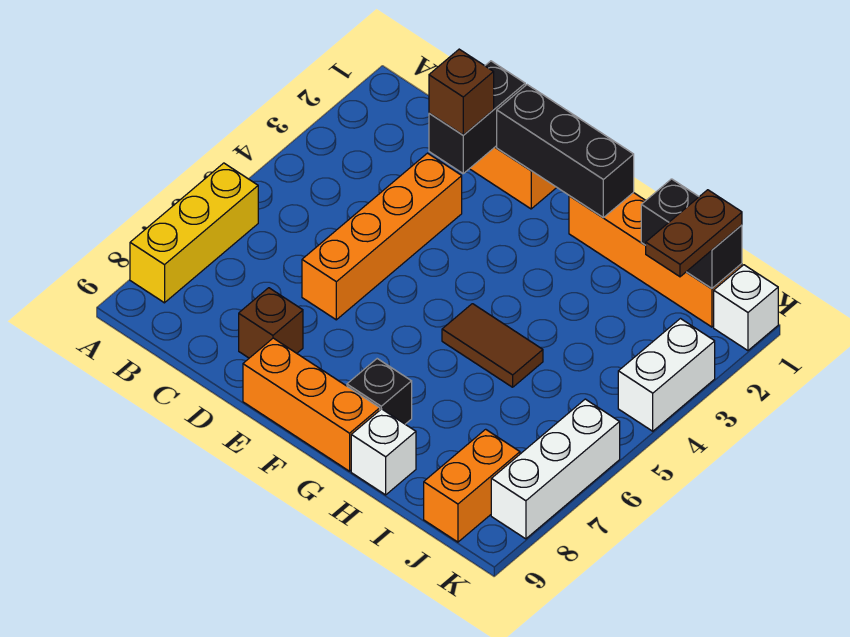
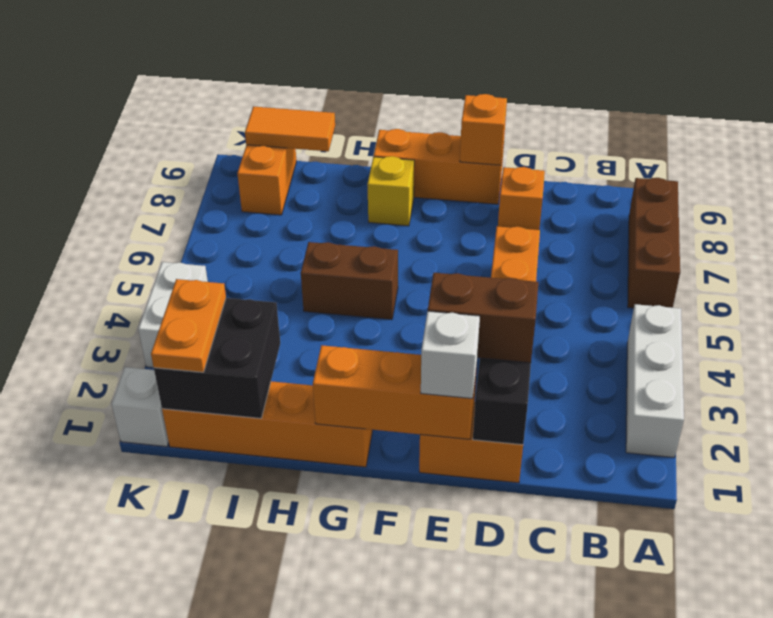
yellow 1x3 brick [130,163,258,303] -> brown 1x3 brick [628,178,680,308]
brown 1x1 brick [429,49,494,135] -> brown 1x2 brick [428,273,538,363]
brown 1x1 brick [239,288,303,358] -> orange 1x1 brick [498,167,545,230]
black 1x3 brick [497,85,634,218] -> orange 1x3 brick [313,345,477,439]
none -> orange 1x1 brick [460,94,507,165]
brown 1x2 tile [442,304,543,387] -> brown 1x2 brick [301,242,398,320]
black 1x1 brick [347,359,412,424] -> yellow 1x1 brick [367,156,414,226]
white 1x1 brick [351,409,416,495] -> white 1x1 brick moved to [421,311,480,399]
black 1x2 brick [641,179,742,289] -> black 2x2 brick [154,298,280,418]
none -> orange 1x2 tile [245,106,335,151]
brown 1x2 plate [645,190,742,277] -> orange 1x2 plate [151,279,226,372]
white 1x3 brick [491,399,620,539] -> white 1x3 brick moved to [626,304,684,458]

